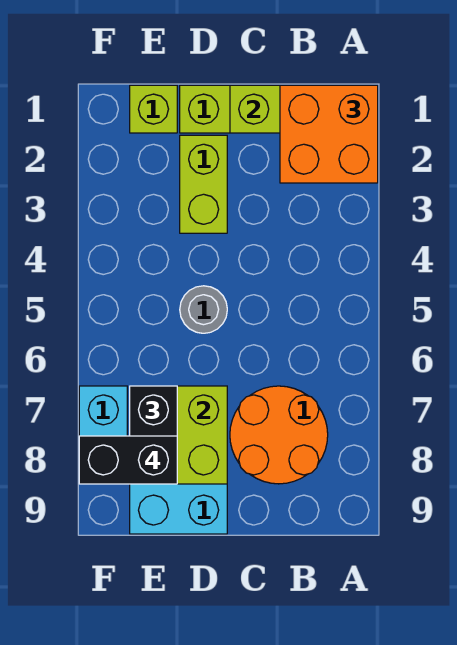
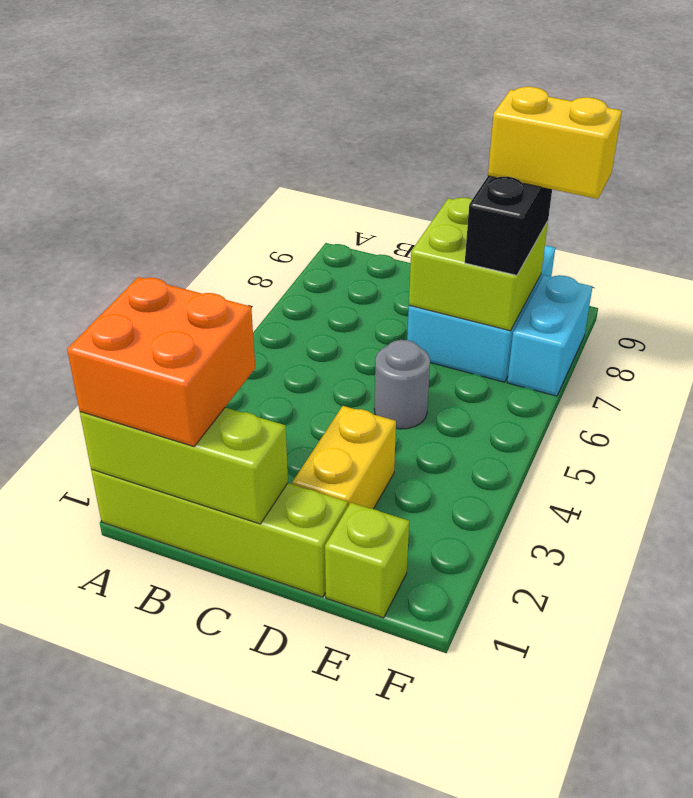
orange 2x2 round brick [230,386,328,484] -> none
lime 1x2 brick [180,135,227,233] -> yellow 1x2 brick [292,406,396,509]
black 1x2 brick [79,436,177,484] -> yellow 1x2 brick [488,87,622,199]

